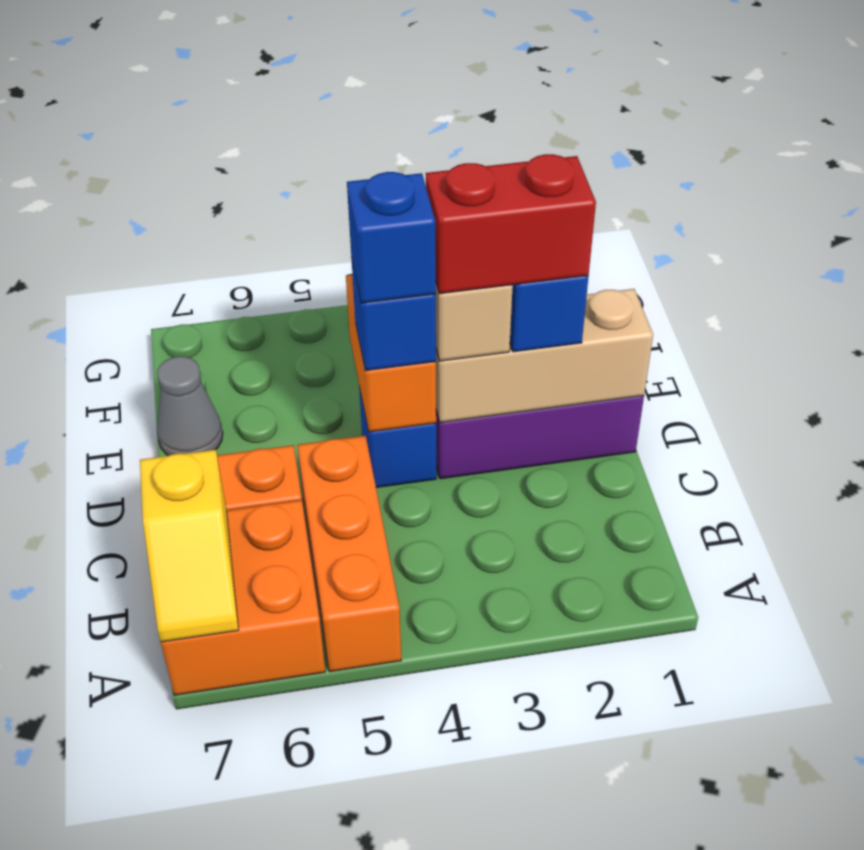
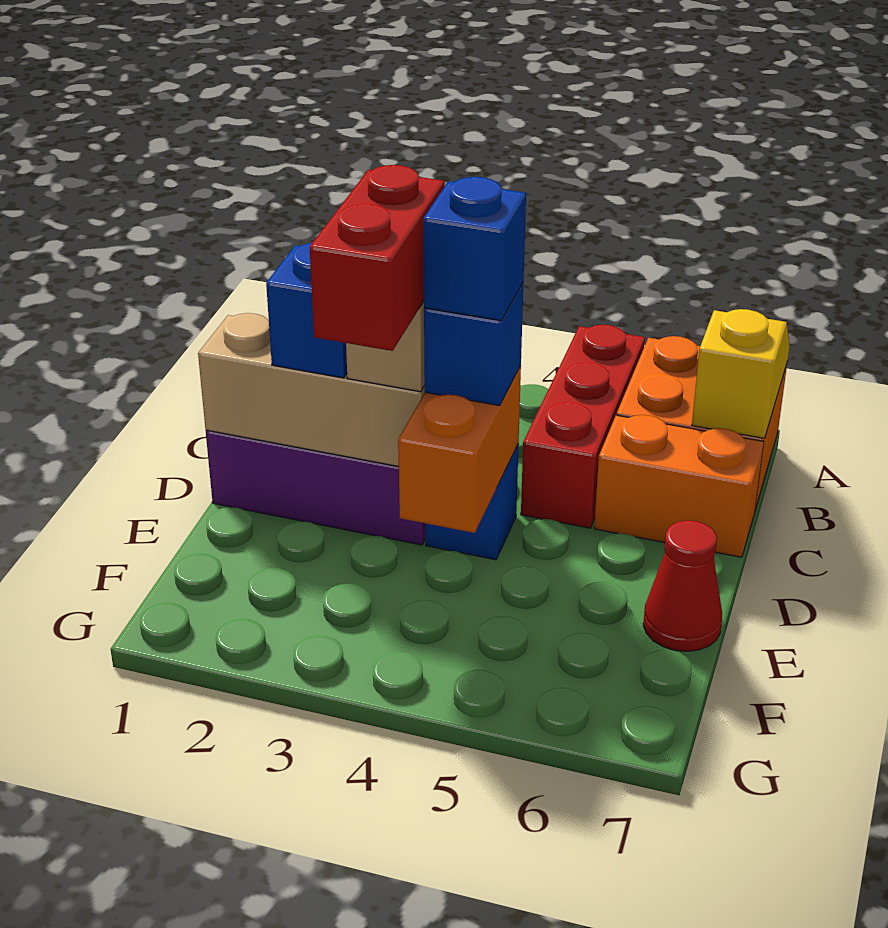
orange 1x3 brick [297,436,401,672] -> red 1x3 brick [521,325,645,528]
red 1x2 brick [426,154,596,294] -> red 1x2 brick turned to [310,165,444,351]
grey 1x1 cone [157,356,223,456] -> red 1x1 cone [643,520,722,651]

